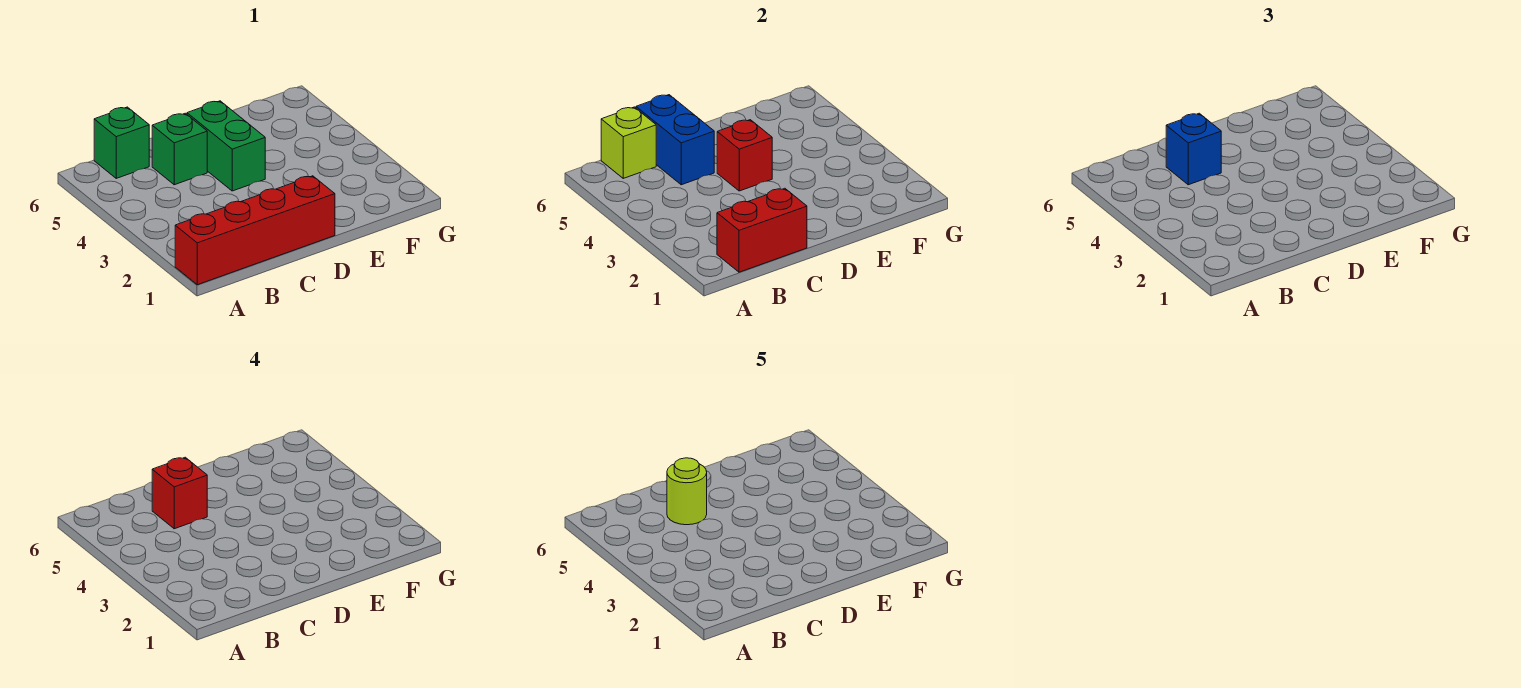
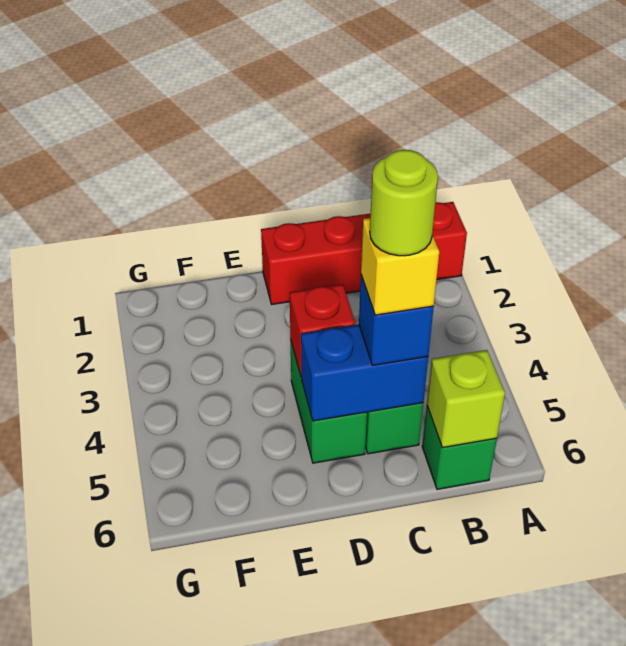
red 1x2 brick [717,188,807,272] -> none
blue 1x2 brick [636,95,714,185] -> blue 1x2 brick turned to [301,325,428,421]
red 1x1 brick [152,457,207,529] -> yellow 1x1 brick [361,218,439,315]

